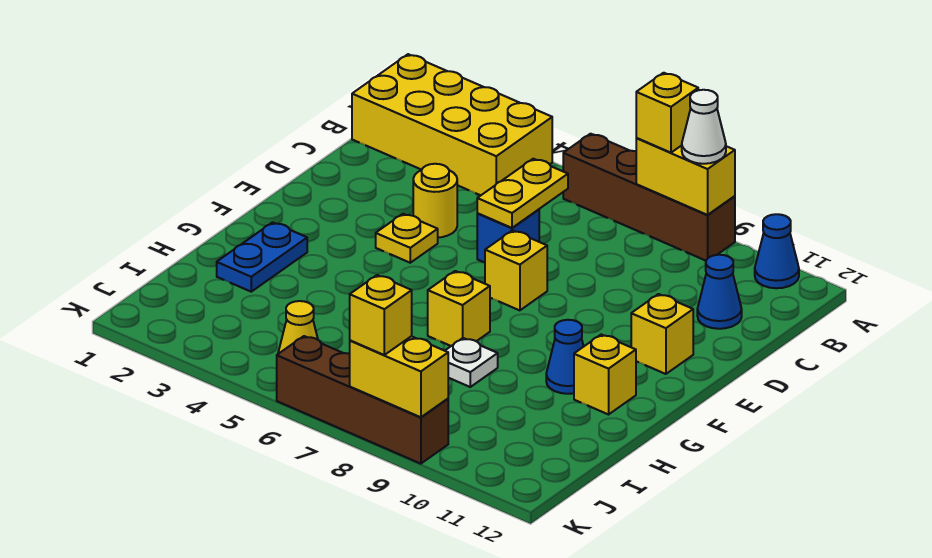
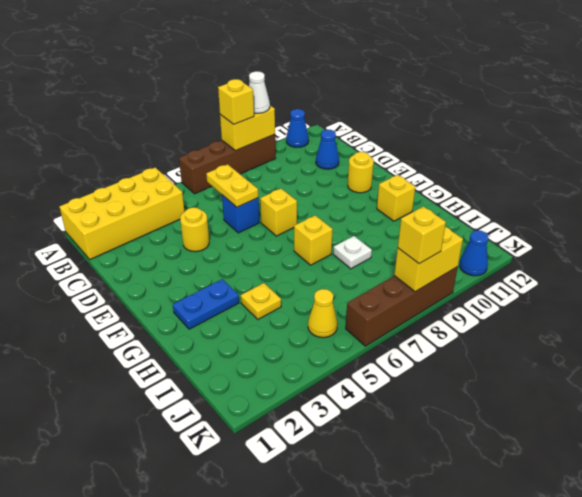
yellow 1x1 plate [376,214,438,263] -> yellow 1x1 plate moved to [241,283,281,319]
yellow 1x1 brick [631,294,693,374] -> yellow 1x1 round brick [348,152,374,193]
blue 1x2 plate [217,222,307,292] -> blue 1x2 plate turned to [173,279,239,329]
blue 1x1 cone [546,320,584,394] -> blue 1x1 cone moved to [460,230,488,276]

